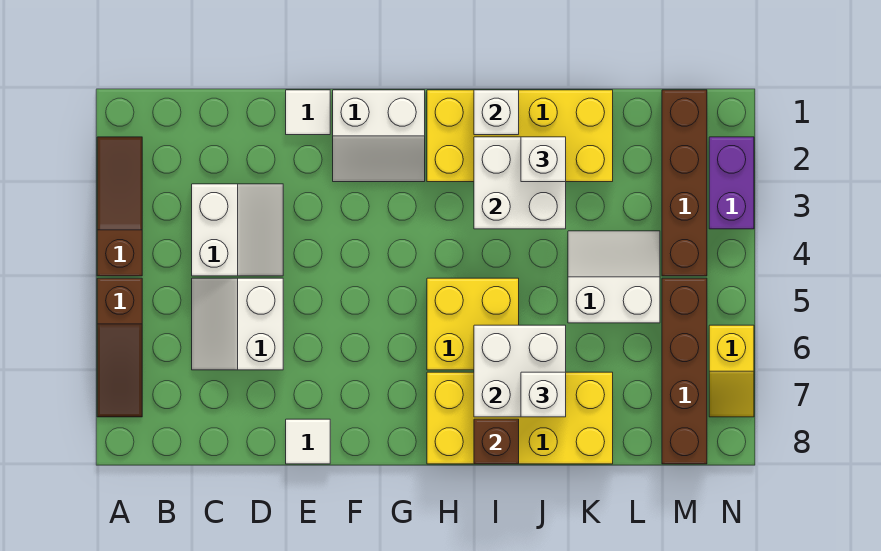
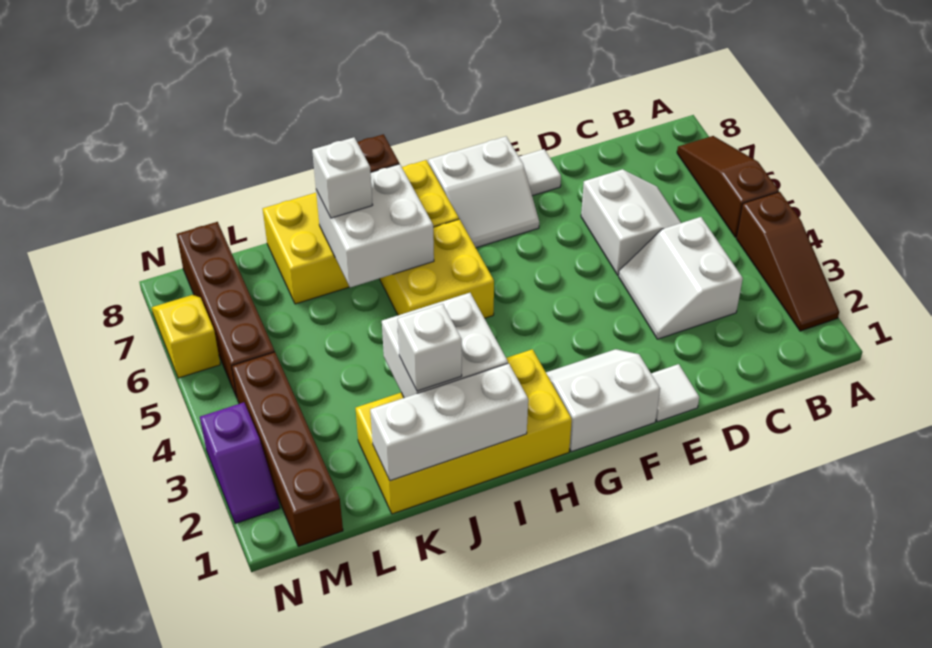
white 1x1 brick [474,90,519,135] -> white 1x3 brick [370,363,528,481]
white 2x2 slope [568,231,660,323] -> white 2x2 slope moved to [428,136,539,248]
purple 1x2 brick [709,137,754,229] -> purple 1x2 slope [200,402,280,524]

